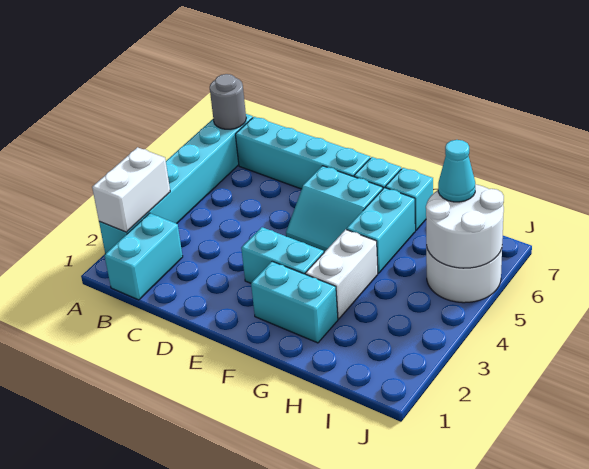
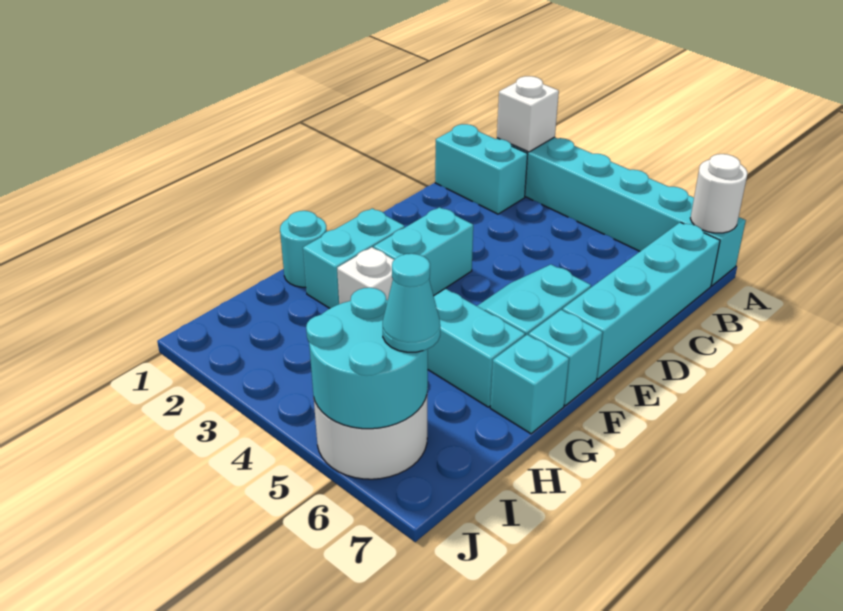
white 1x2 brick [92,147,170,232] -> white 1x1 brick [497,76,559,152]
grey 1x1 round brick [210,74,246,129] -> white 1x1 round brick [690,154,747,233]
none -> cyan 1x1 round brick [280,211,327,287]
white 1x2 brick [305,230,378,319] -> white 1x1 brick [337,247,394,304]
white 2x2 round brick [426,184,504,268] -> cyan 2x2 round brick [306,288,428,429]

